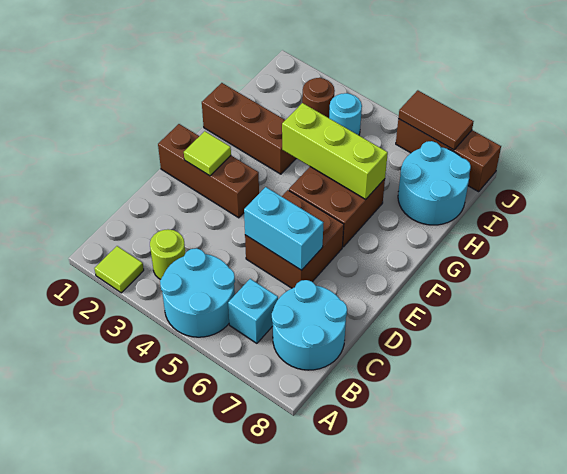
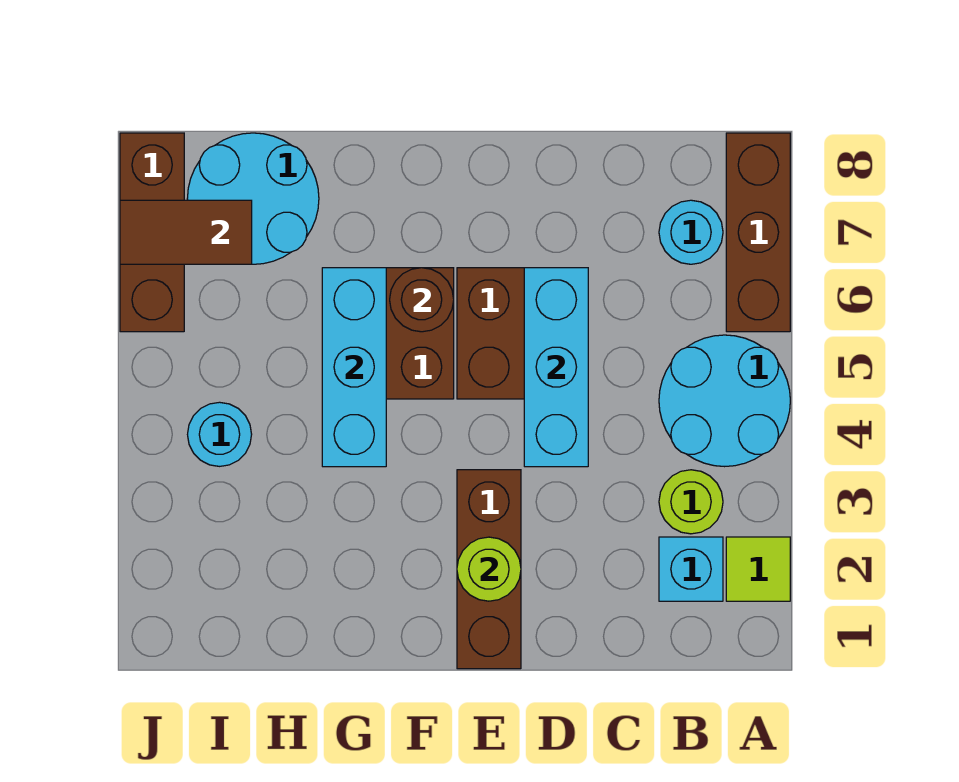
cyan 1x1 brick [228,279,278,343] -> cyan 1x1 brick moved to [659,537,723,601]
cyan 2x2 round brick [272,280,347,370] -> cyan 1x1 round brick [659,200,723,264]
cyan 1x2 brick [244,187,324,270] -> cyan 1x3 brick [524,268,588,467]
lime 1x1 tile [184,131,231,176] -> lime 1x1 round brick [457,537,521,601]
brown 1x3 brick [202,83,296,174] -> brown 1x3 brick moved to [726,133,790,332]
lime 1x3 brick [282,103,388,200] -> cyan 1x3 brick [322,268,386,467]
brown 1x1 round brick [302,78,335,118] -> brown 1x1 round brick moved to [390,268,454,332]
brown 1x2 tile [398,90,474,150] -> brown 1x2 tile turned to [120,200,252,264]

